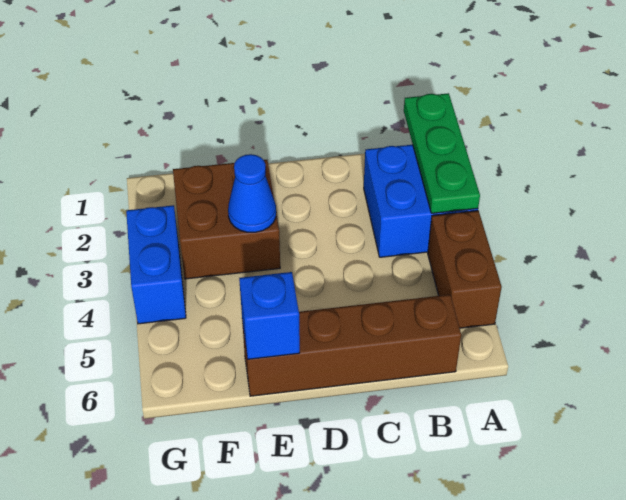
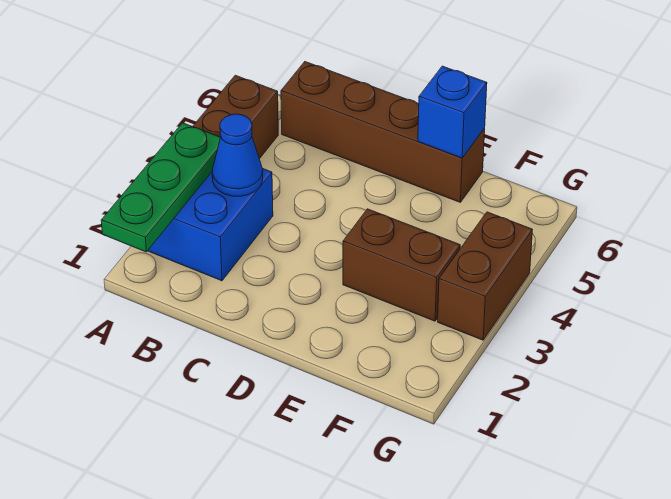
brown 2x2 brick [173,160,280,279] -> brown 1x2 brick [343,209,460,321]
blue 1x1 cone [228,154,276,232] -> blue 1x1 cone moved to [212,114,263,196]
blue 1x2 brick [126,205,186,324] -> brown 1x2 brick [438,212,532,340]

